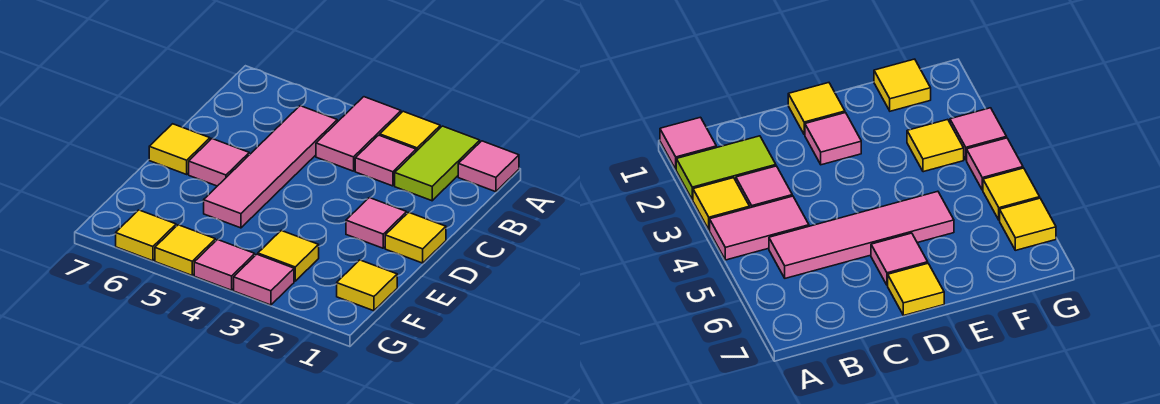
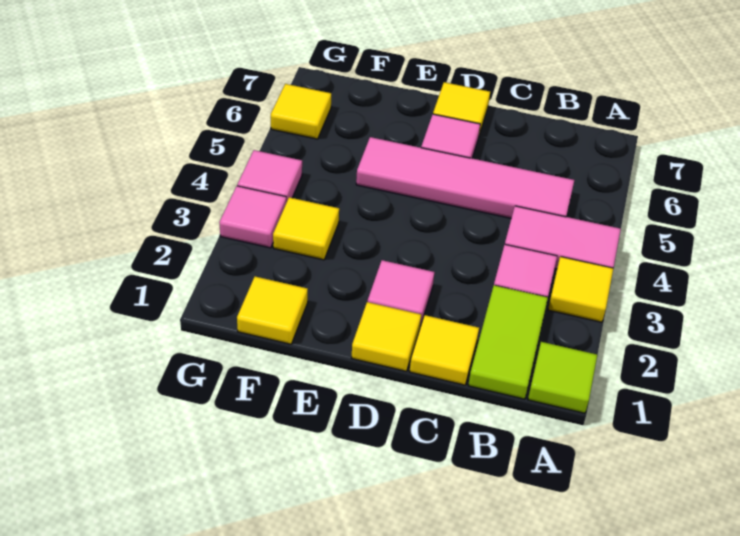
pink 1x1 tile [458,141,519,192] -> lime 1x1 tile [528,342,597,413]
lime 1x2 tile [395,126,480,201] -> lime 1x2 tile turned to [468,285,548,399]
yellow 1x1 tile [155,225,215,275] -> yellow 1x1 tile moved to [410,315,479,385]

